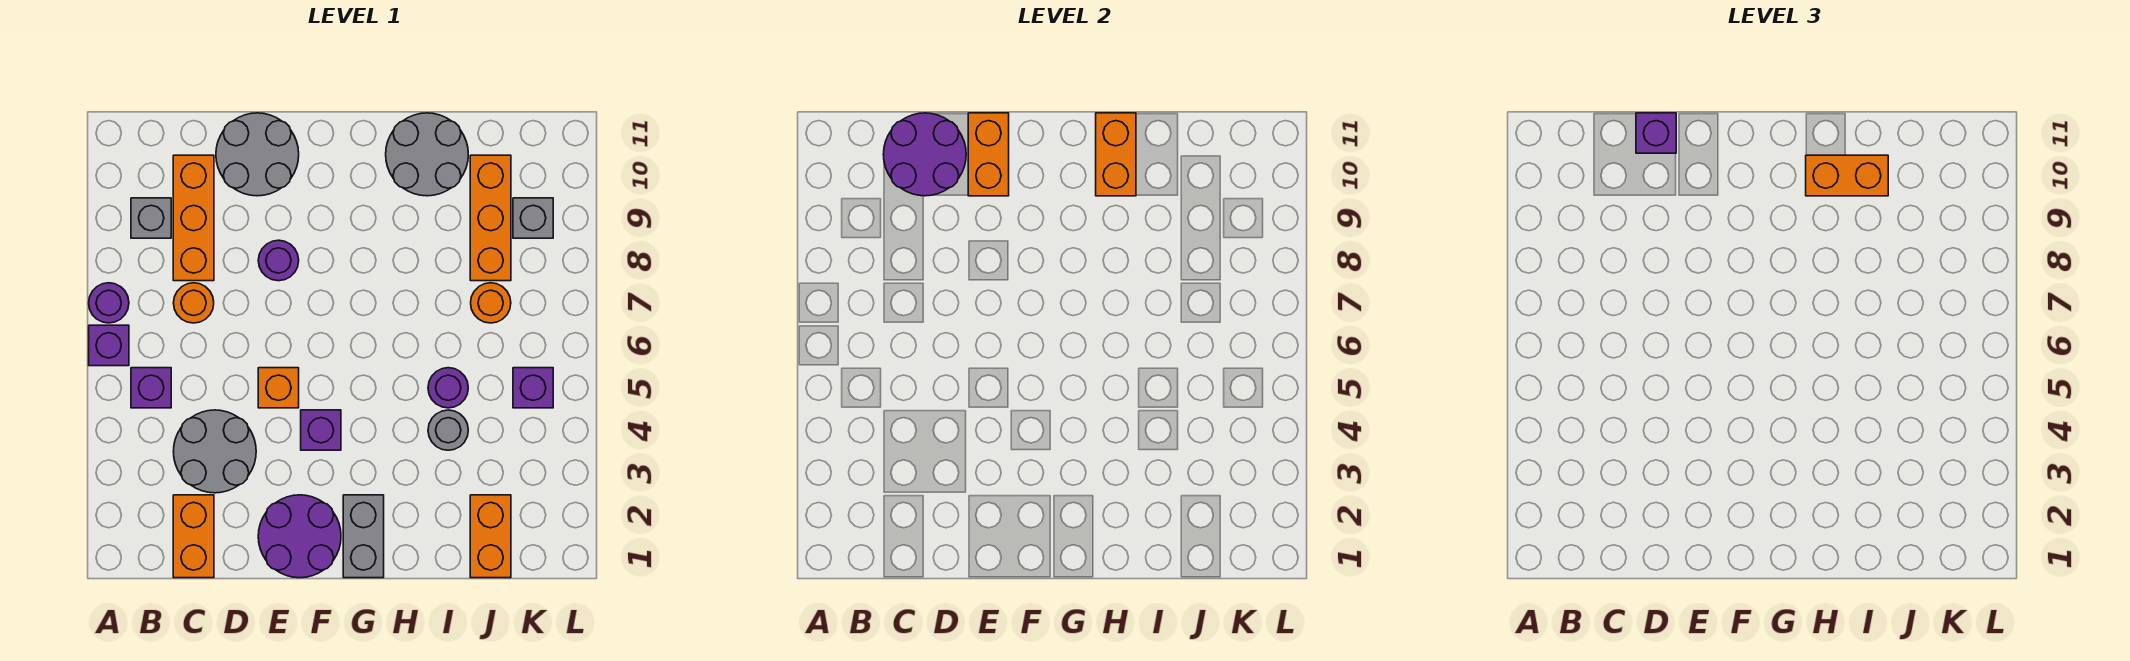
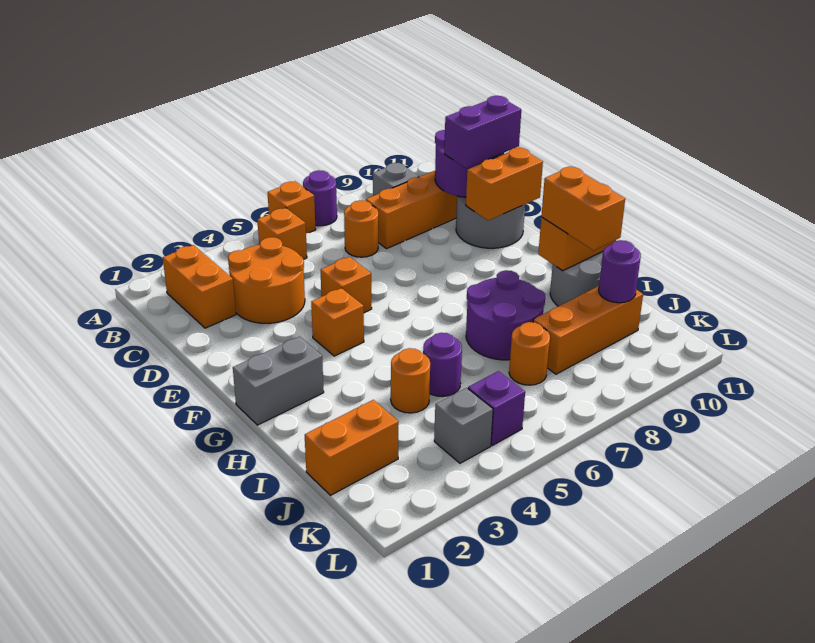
purple 1x1 brick [89,325,129,366] -> orange 1x1 brick [268,181,316,233]
purple 1x1 brick [131,368,171,408] -> orange 1x1 brick [257,208,307,259]
orange 1x2 brick [173,495,214,578] -> orange 1x2 brick turned to [163,245,236,328]
grey 2x2 round brick [173,410,256,493] -> orange 2x2 round brick [228,237,305,323]
purple 1x1 brick [1636,113,1676,153] -> purple 1x2 brick [444,96,521,168]
purple 2x2 round brick [258,495,341,578] -> purple 2x2 round brick moved to [466,270,545,360]
purple 1x1 round brick [258,240,299,281] -> purple 1x1 round brick moved to [599,240,641,303]
purple 1x1 brick [301,410,341,450] -> orange 1x1 brick [311,288,364,356]
grey 1x1 round brick [428,410,468,450] -> orange 1x1 round brick [391,348,430,413]
grey 1x1 brick [513,198,553,238] -> grey 1x1 brick moved to [434,388,493,463]

